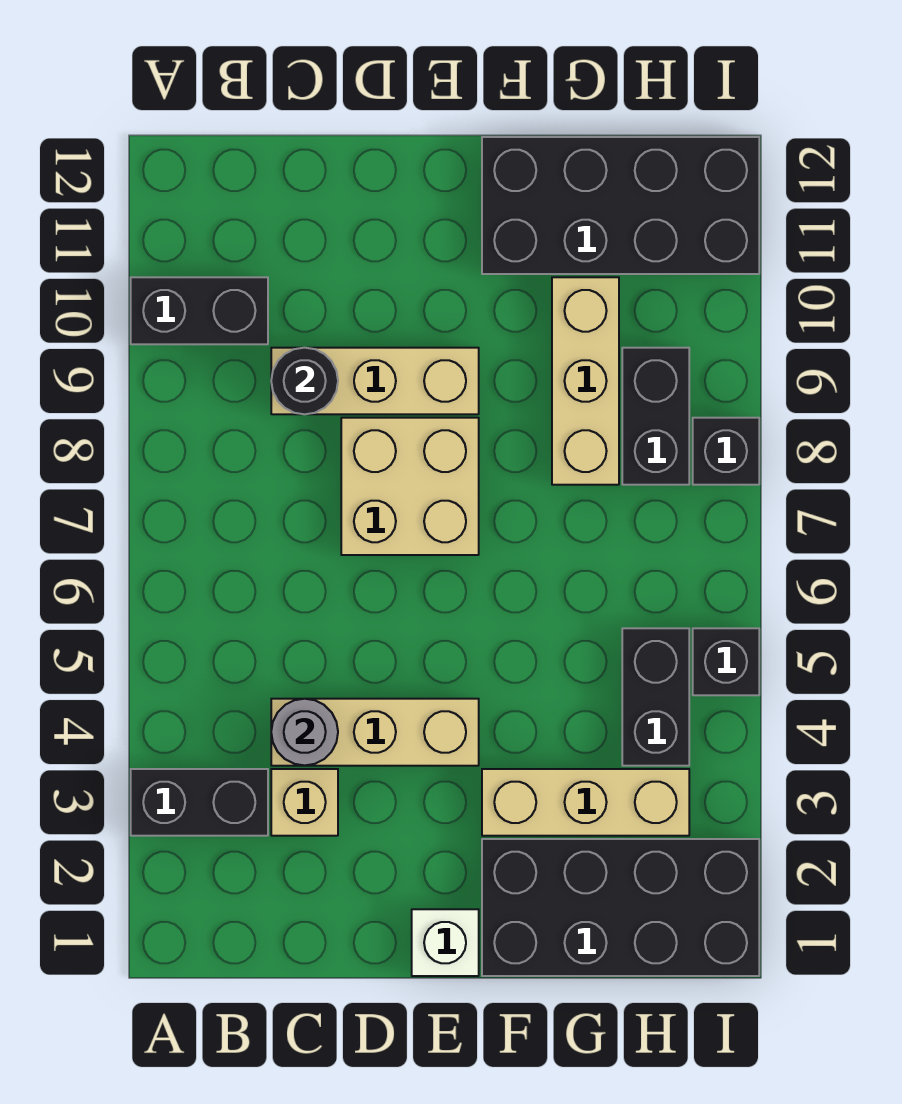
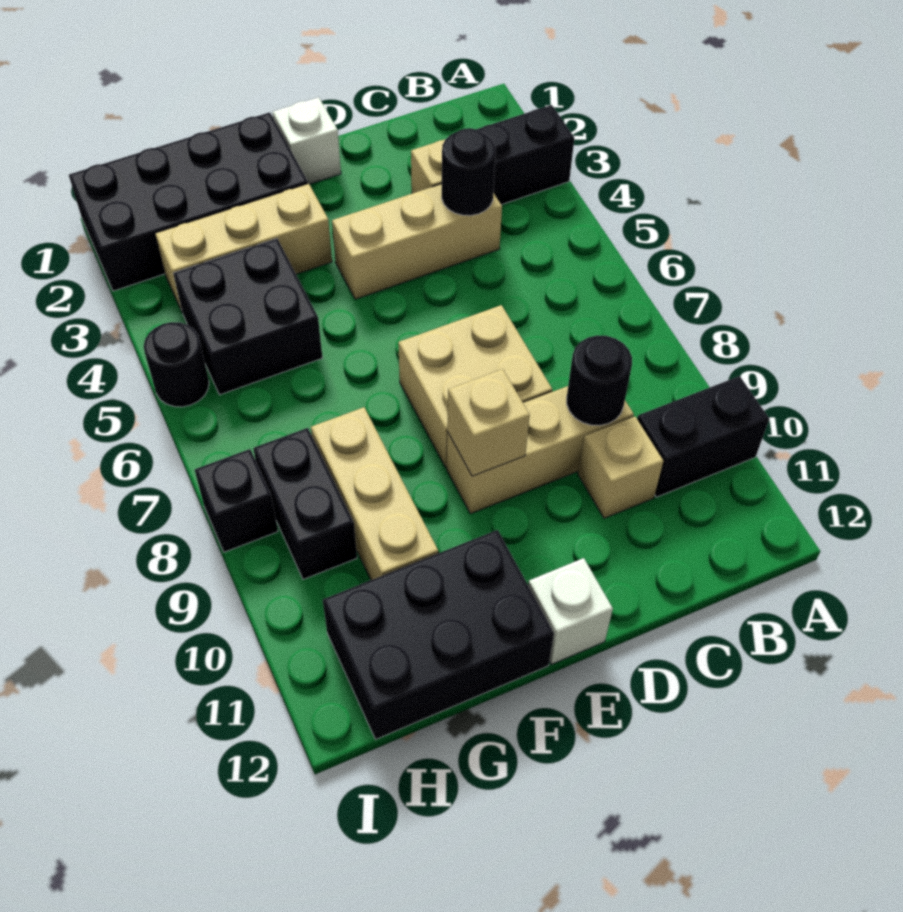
grey 1x1 round brick [271,699,338,765] -> black 1x1 round brick [442,128,496,216]
none -> tan 1x1 brick [578,417,663,518]
none -> tan 1x1 brick [447,369,530,476]
none -> white 1x1 brick [528,558,613,664]
black 2x4 brick [482,137,759,274] -> black 2x3 brick [323,530,554,739]
black 1x2 brick [622,628,689,766] -> black 2x2 brick [173,239,322,395]
black 1x1 brick [693,628,759,695] -> black 1x1 round brick [144,322,209,407]

